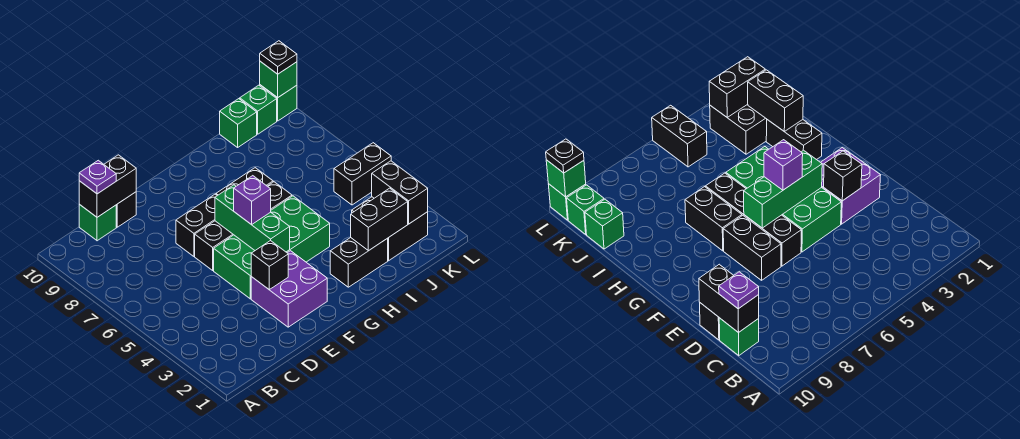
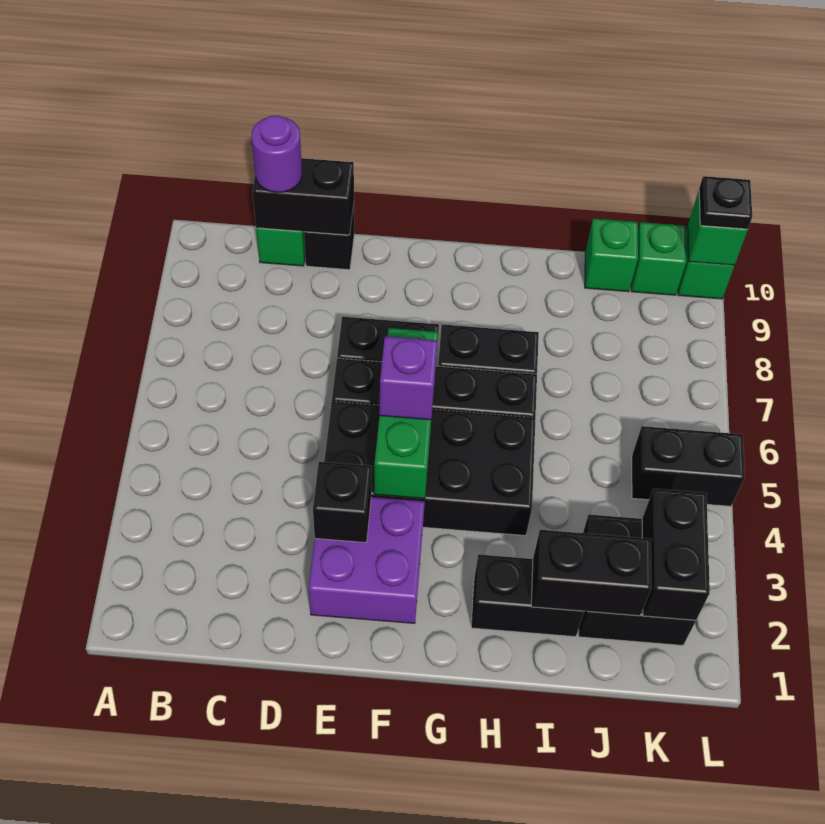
purple 1x1 plate [79,160,116,194] -> purple 1x1 round brick [252,116,302,192]
green 2x4 brick [214,196,330,299] -> black 2x4 brick [324,402,536,536]

